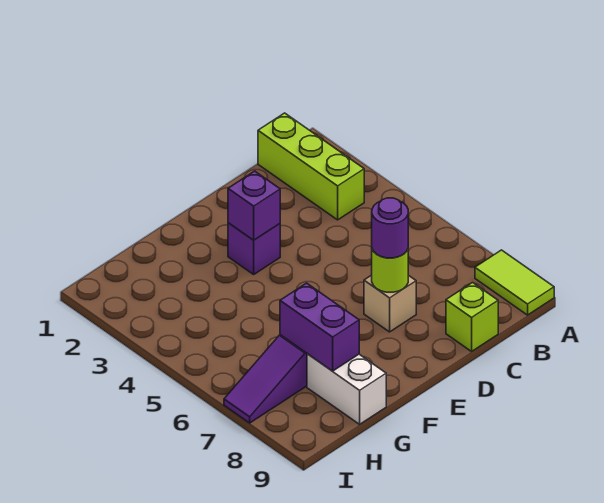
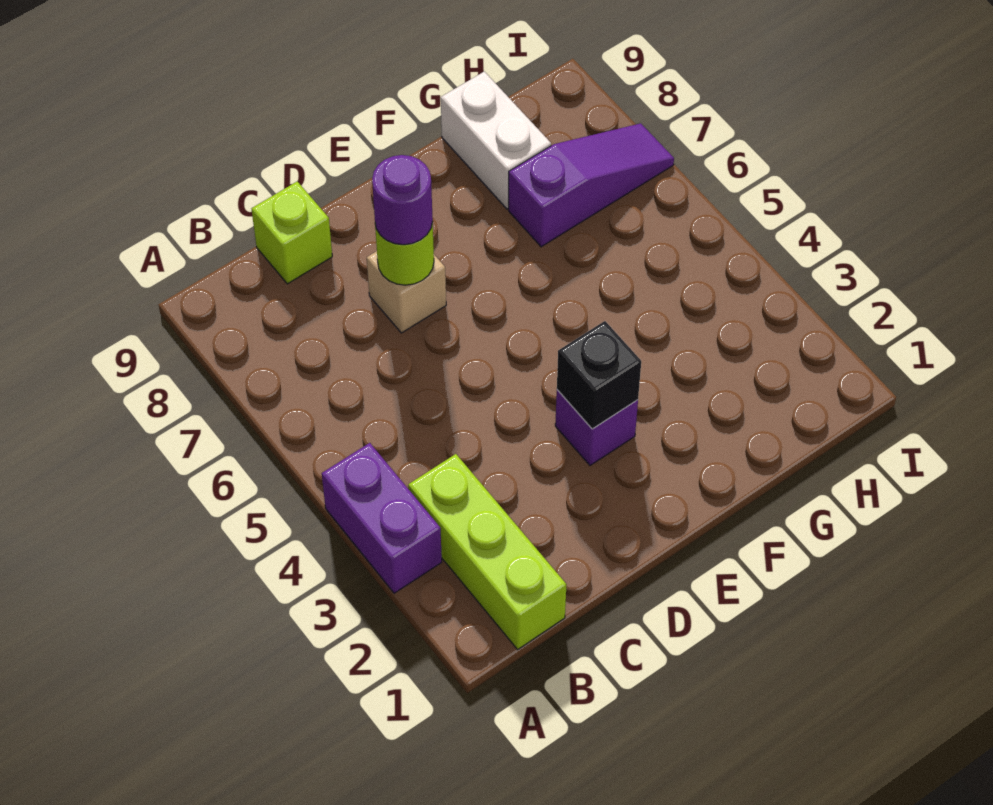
lime 1x2 tile [475,250,554,315] -> none
purple 1x1 brick [228,171,280,240] -> black 1x1 brick [557,321,641,429]
purple 1x2 brick [280,283,359,371] -> purple 1x2 brick moved to [322,443,442,593]

